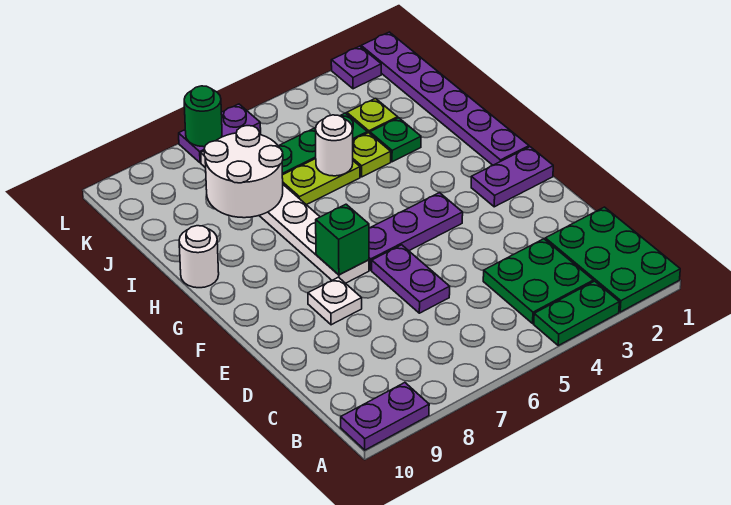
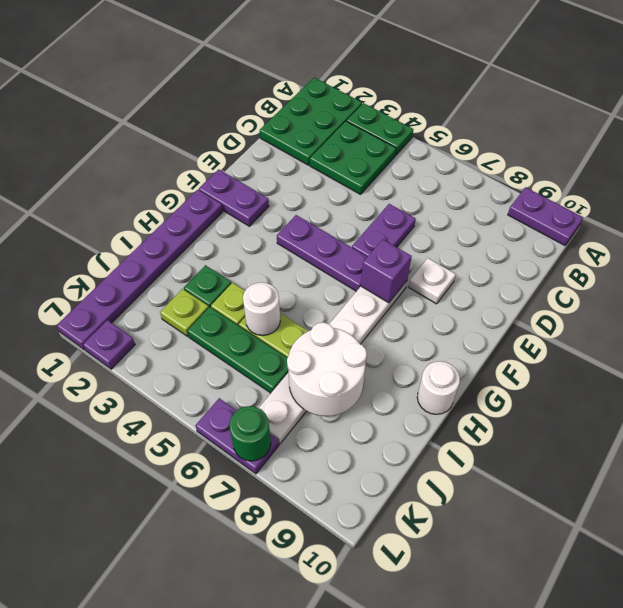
green 1x1 brick [316,204,369,275] -> purple 1x1 brick [361,239,412,303]

